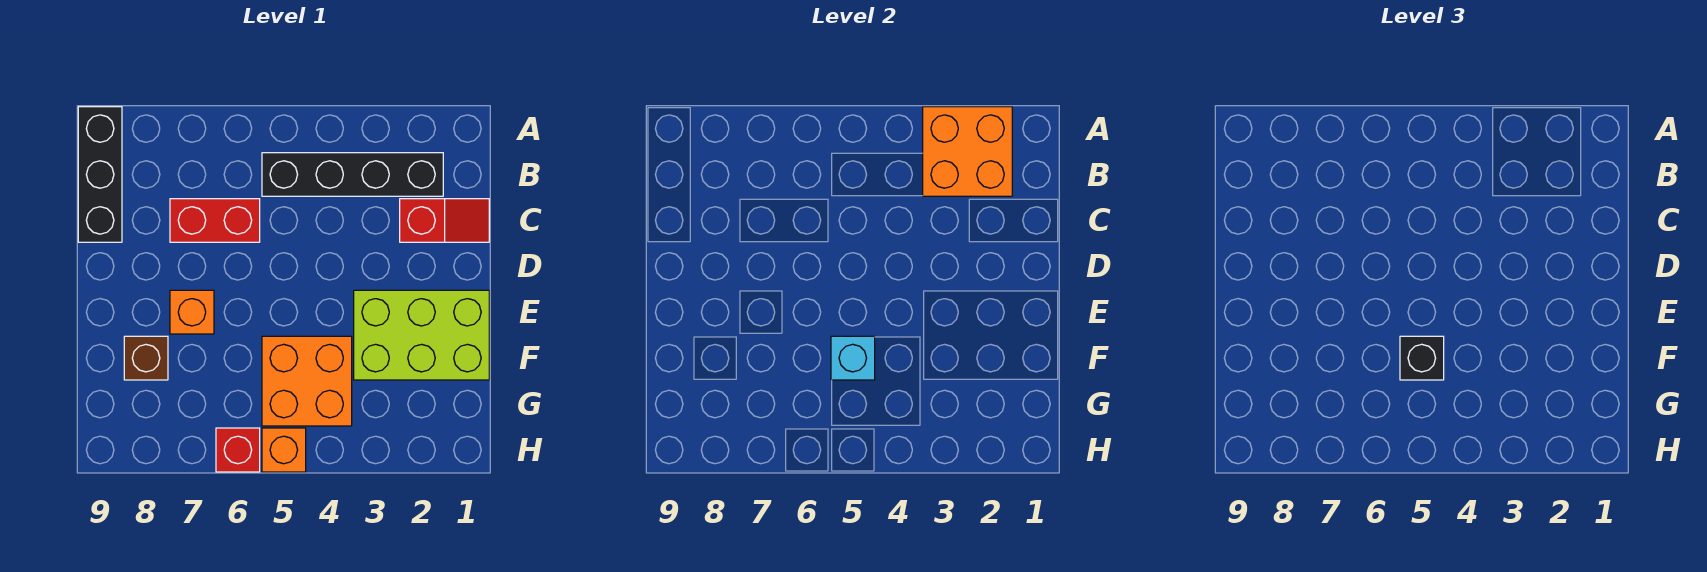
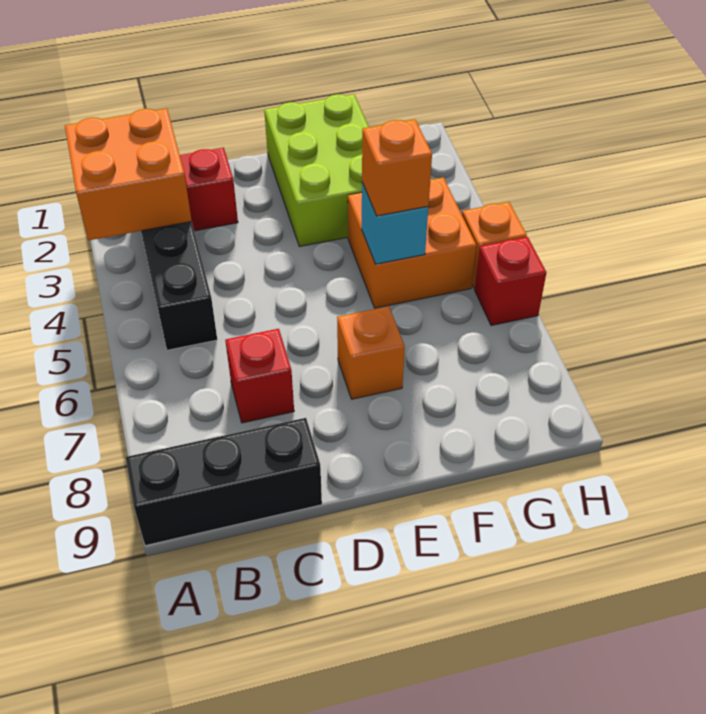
red 1x2 brick [170,199,260,242] -> red 1x1 brick [225,329,294,423]
black 1x1 brick [1400,336,1444,380] -> orange 1x1 brick [362,119,432,216]
brown 1x1 brick [124,336,168,380] -> none

